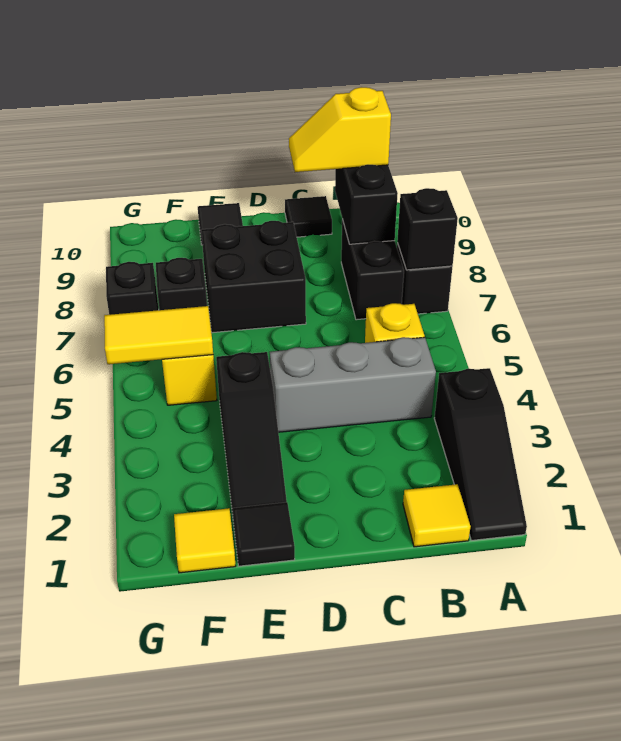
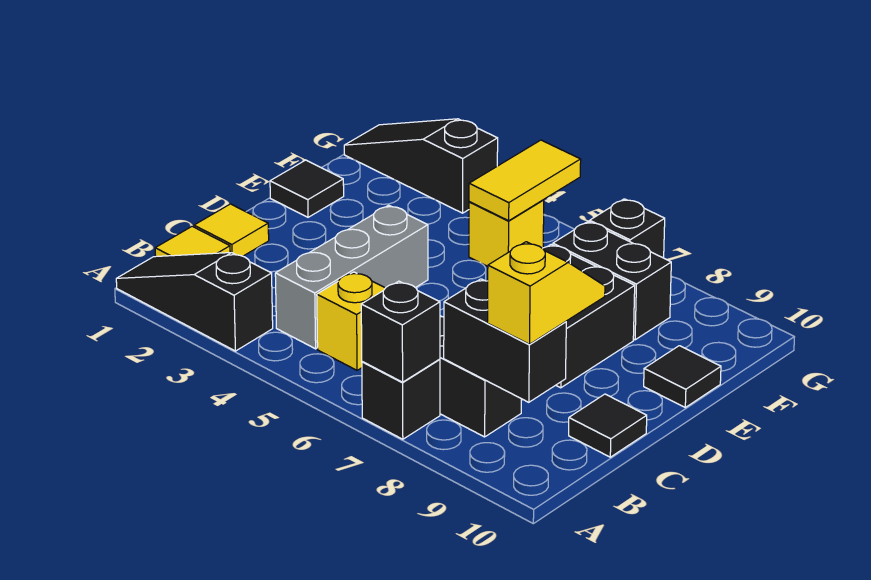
black 1x3 slope [216,352,287,514] -> black 1x3 slope moved to [344,119,498,213]
yellow 1x1 tile [174,508,236,573] -> yellow 1x1 tile moved to [194,204,269,256]
black 1x1 brick [156,258,207,310] -> black 1x2 brick [553,222,671,340]

